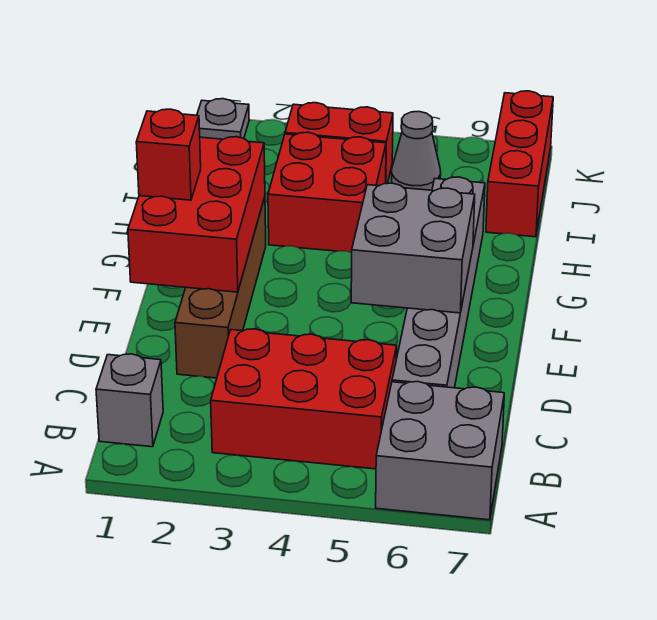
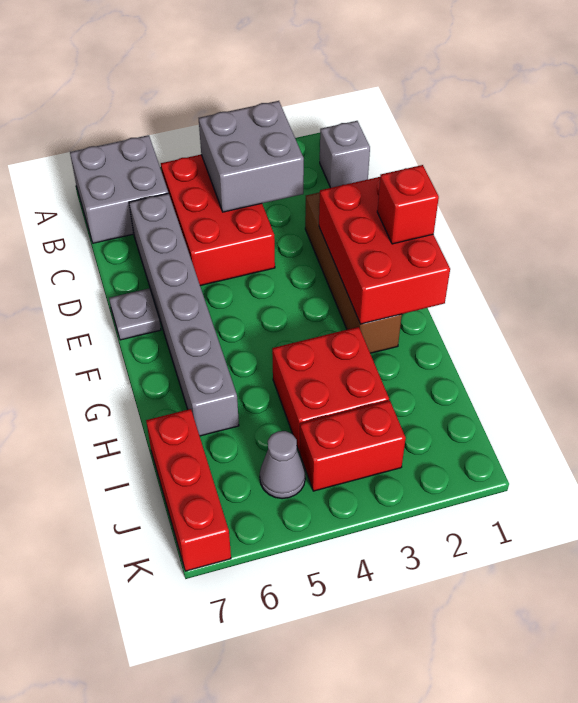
red 2x3 brick [211,329,397,469] -> red 2x3 brick turned to [161,155,275,286]
grey 2x2 brick [351,183,475,313] -> grey 2x2 brick moved to [199,101,304,212]
grey 1x1 plate [197,99,249,139] -> grey 1x1 plate moved to [109,288,161,340]

